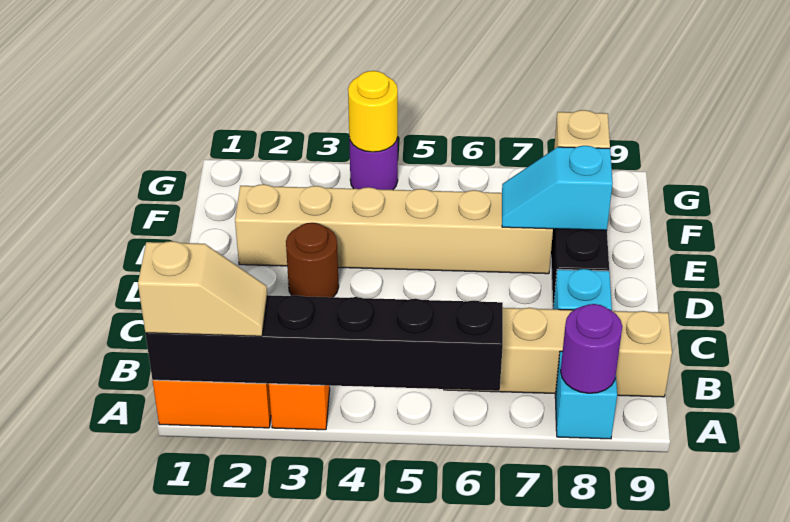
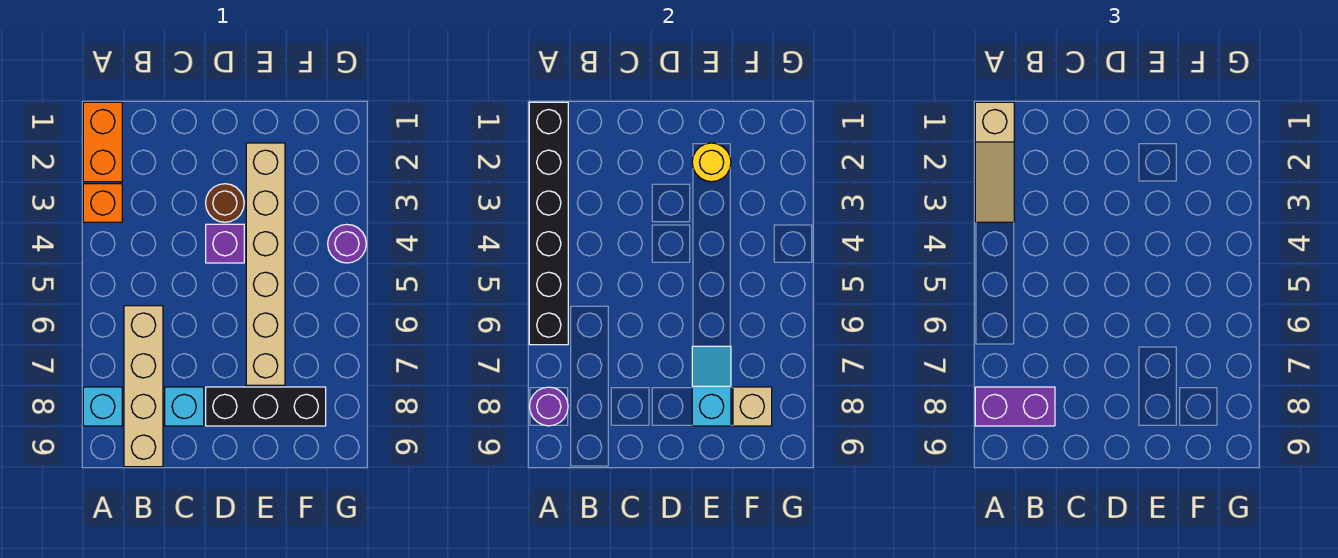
tan 1x2 slope [138,241,267,336] -> tan 1x3 slope [975,102,1014,222]
none -> purple 1x2 brick [975,387,1055,426]
none -> purple 1x1 brick [206,224,244,263]
yellow 1x1 round brick [348,71,398,152] -> yellow 1x1 round brick moved to [692,143,731,182]

